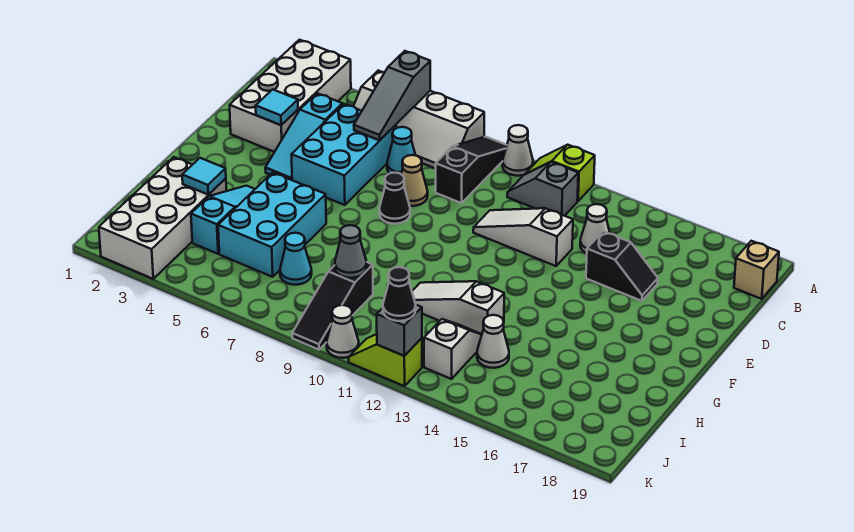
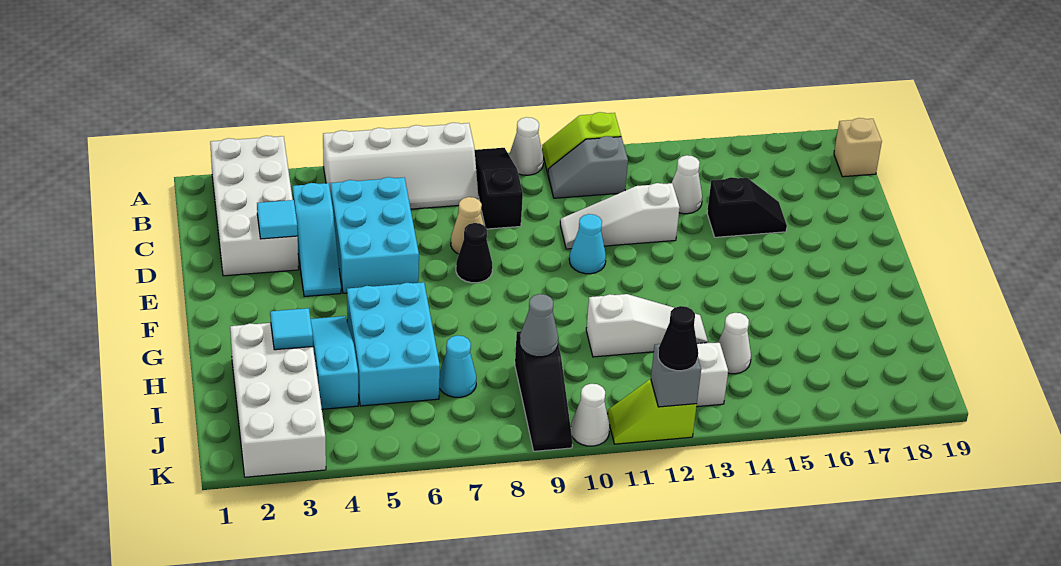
grey 1x3 slope [354,51,430,140] -> none
cyan 1x1 cone [387,127,416,174] -> cyan 1x1 cone moved to [569,214,606,274]
white 1x3 slope [412,281,504,334] -> white 1x3 slope turned to [586,294,708,357]

